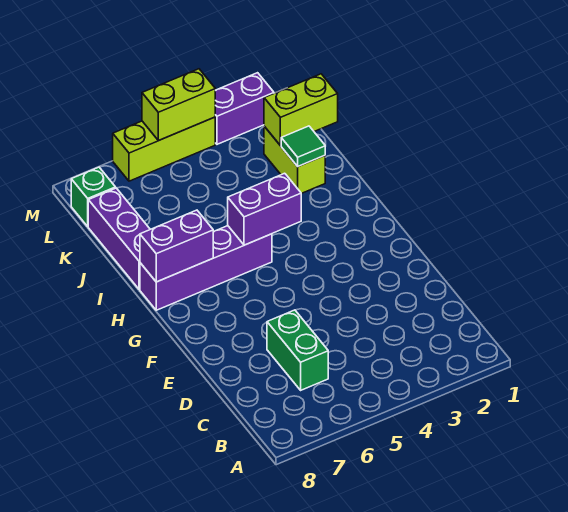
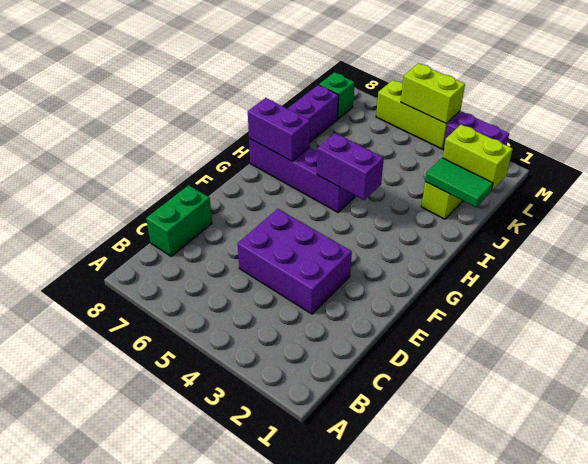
green 1x2 brick [267,310,328,390] -> green 1x2 brick moved to [146,185,212,256]
none -> purple 2x3 brick [238,209,352,314]
green 1x1 tile [281,126,325,166] -> green 1x2 tile [425,158,493,207]

